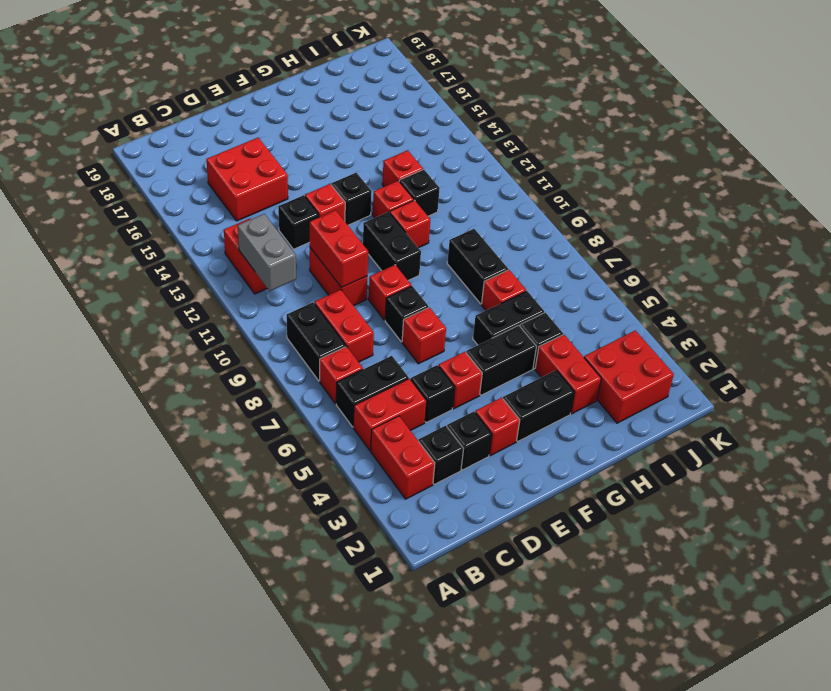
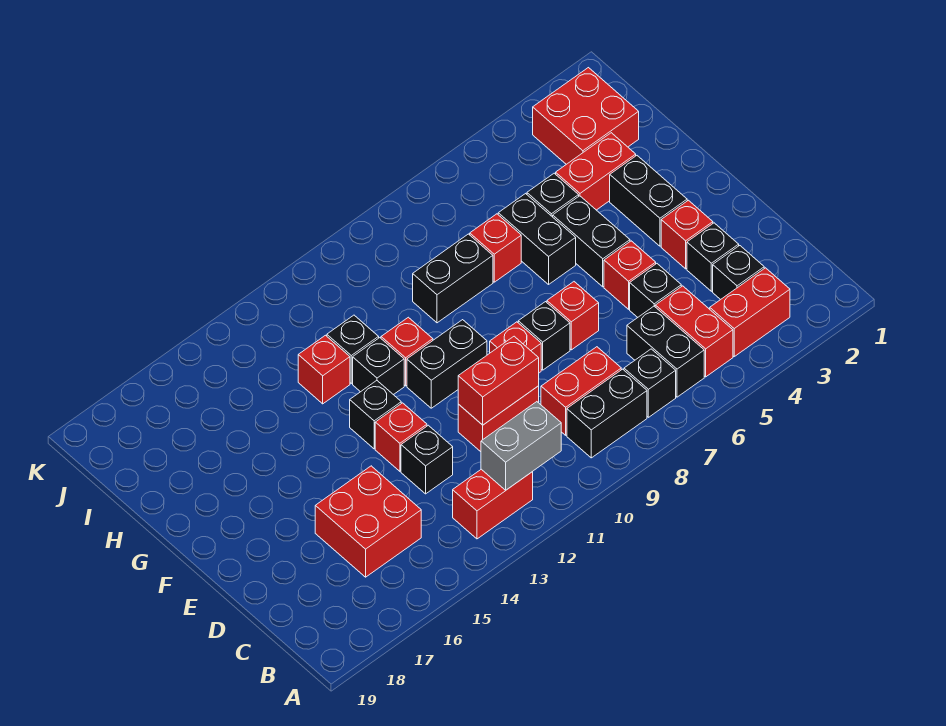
red 1x1 brick [320,347,363,404] -> black 1x1 brick [624,349,676,417]
red 1x1 brick [373,181,414,218] -> black 1x1 brick [353,338,404,395]

